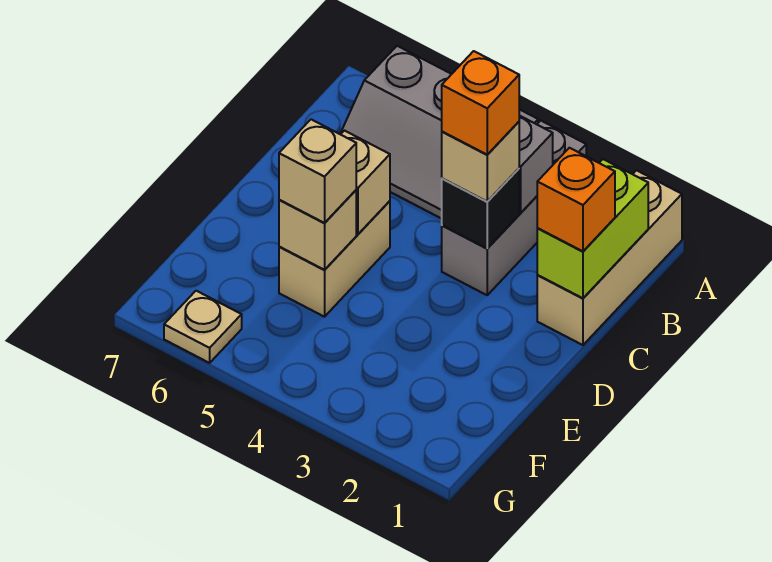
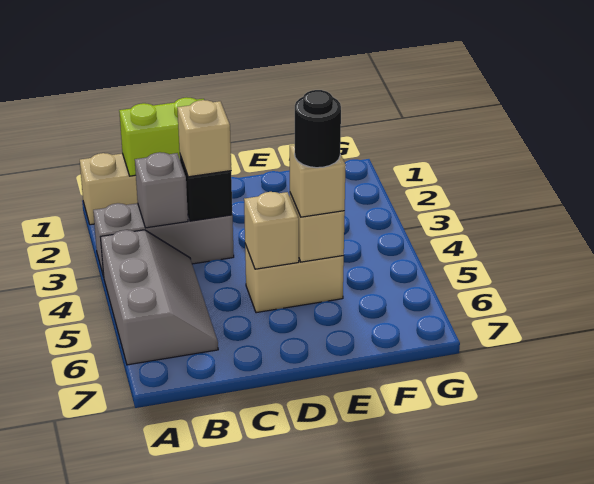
orange 1x1 brick [537,148,615,252] -> none
orange 1x1 brick [442,51,519,155] -> none
none -> black 1x1 round brick [295,90,341,168]
tan 1x1 plate [164,291,242,363] -> none

